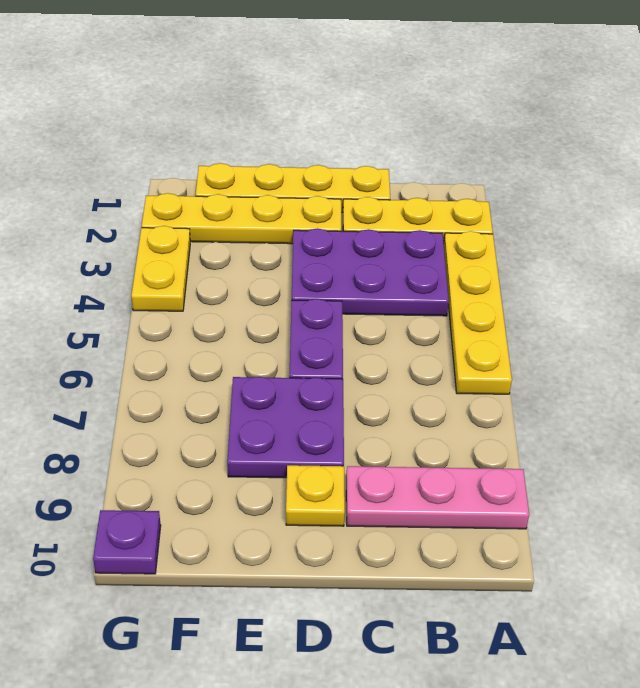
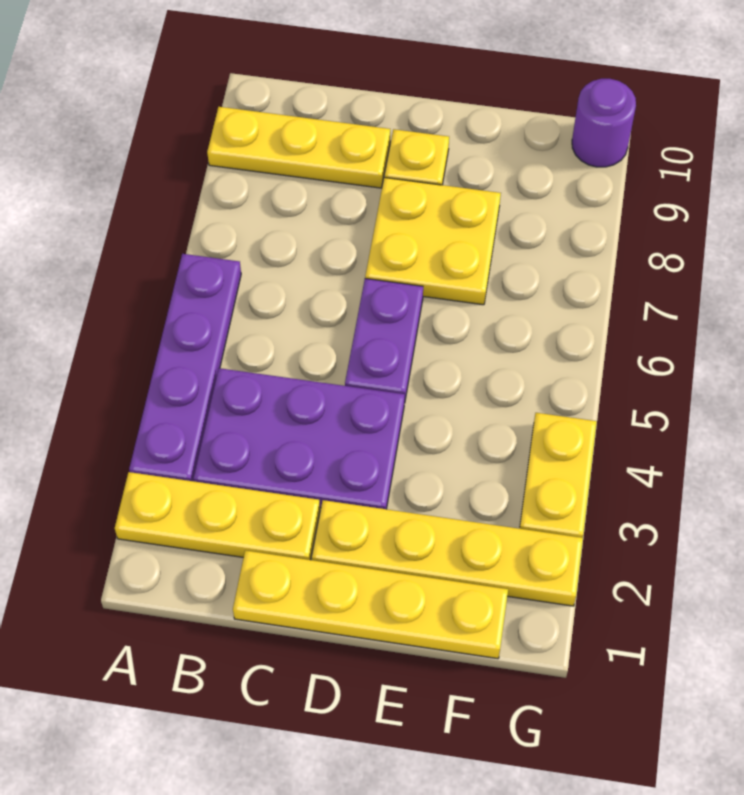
yellow 1x4 plate [444,231,512,394] -> purple 1x4 plate [129,254,241,481]
pink 1x3 plate [346,466,529,529] -> yellow 1x3 plate [207,107,390,188]
purple 2x2 plate [227,377,344,478] -> yellow 2x2 plate [365,177,501,305]
purple 1x1 plate [93,510,161,574] -> purple 1x1 round brick [572,79,636,167]

